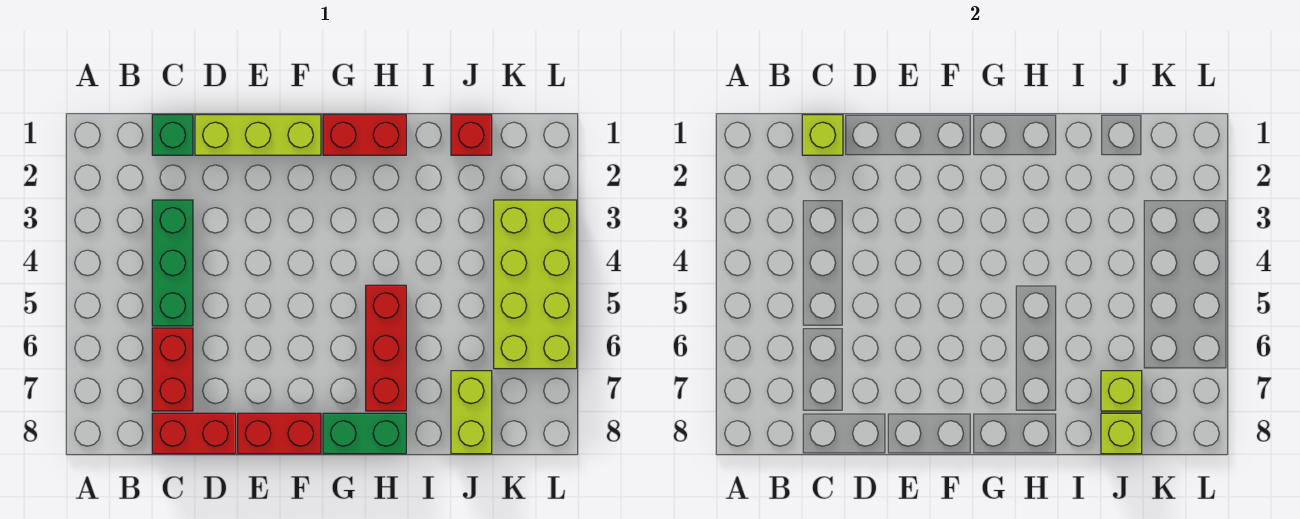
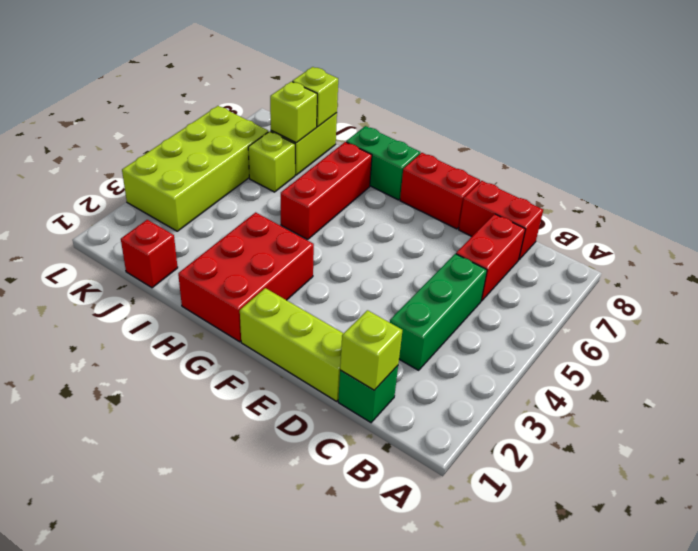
red 1x2 brick [323,115,406,155] -> red 2x3 brick [178,212,314,342]
none -> lime 1x1 brick [248,131,295,192]

